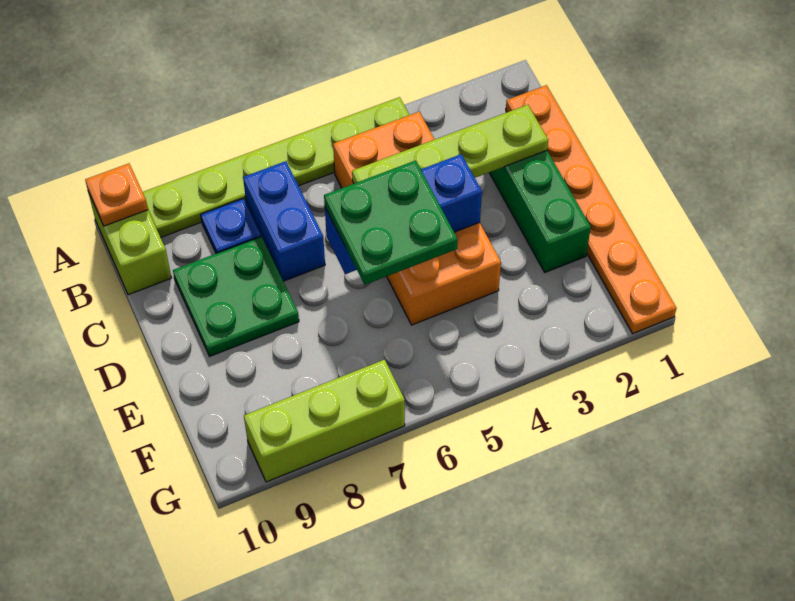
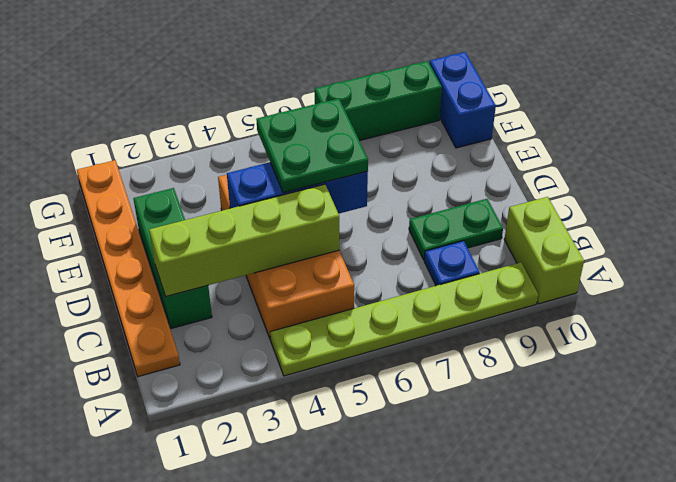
orange 1x1 plate [85,163,148,226] -> none
blue 1x2 brick [243,161,325,281] -> blue 1x2 brick moved to [430,52,496,148]
lime 1x4 plate [352,105,548,183] -> lime 1x4 brick [149,184,339,296]
green 2x2 plate [173,237,299,356] -> green 1x2 plate [409,199,503,260]
lime 1x3 brick [244,360,405,482] -> green 1x3 brick [315,61,442,141]

